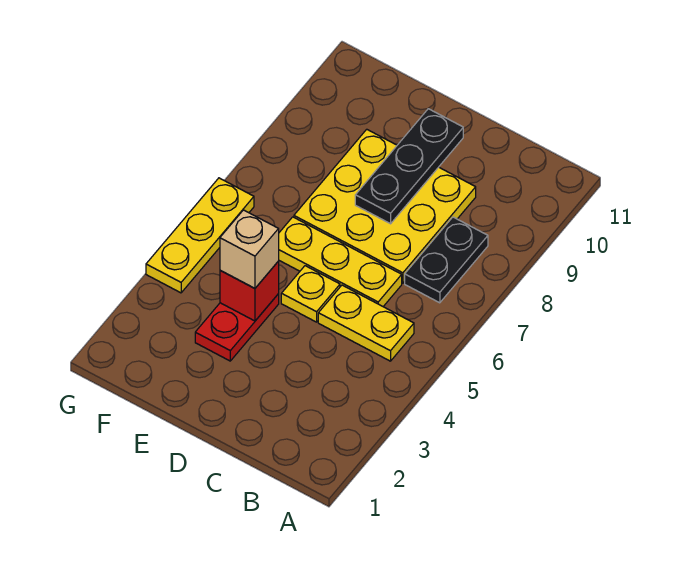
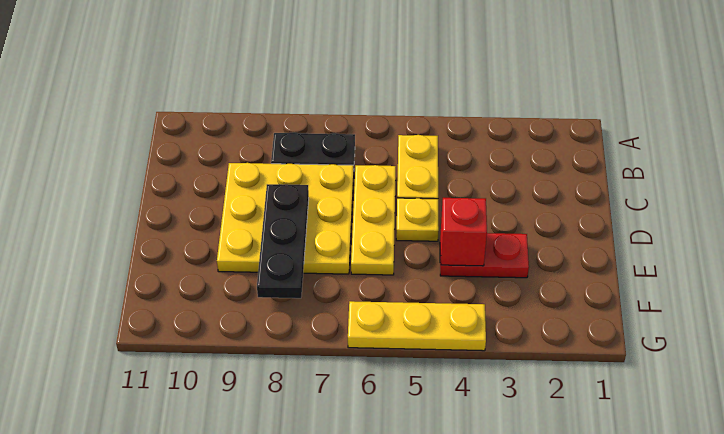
black 1x3 plate [355,109,463,224] -> black 1x3 plate turned to [257,184,309,298]
tan 1x1 brick [220,210,279,288] -> none

